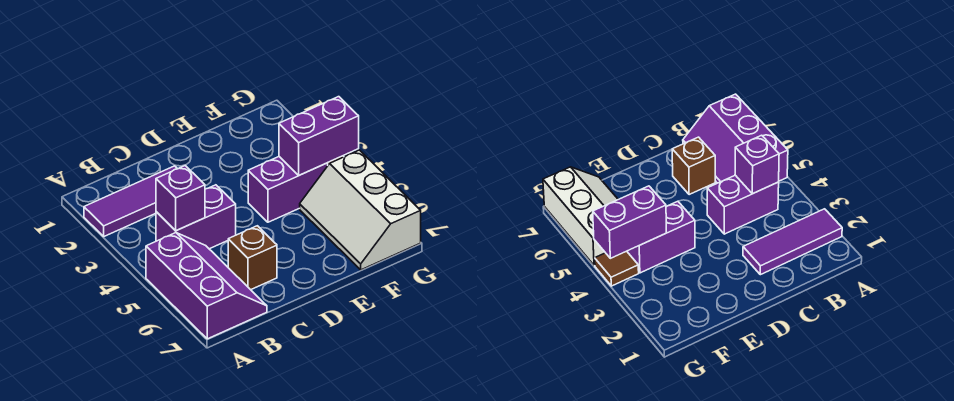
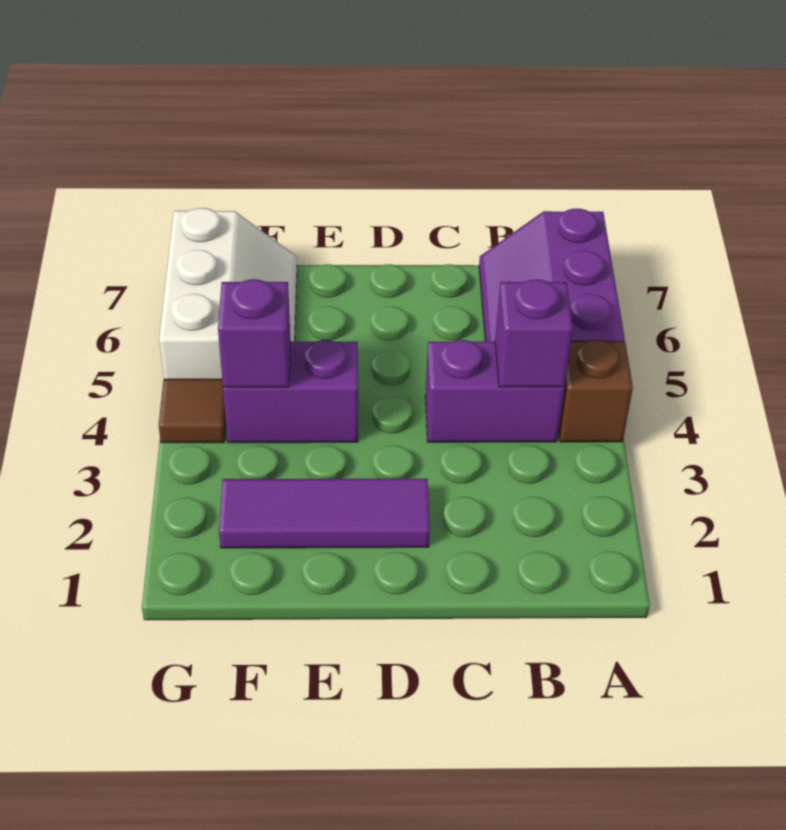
purple 1x3 tile [84,166,177,236] -> purple 1x3 tile moved to [219,479,430,548]
brown 1x1 brick [228,226,277,290] -> brown 1x1 brick moved to [558,340,633,442]
purple 1x2 brick [279,97,359,175] -> purple 1x1 brick [218,279,291,387]

